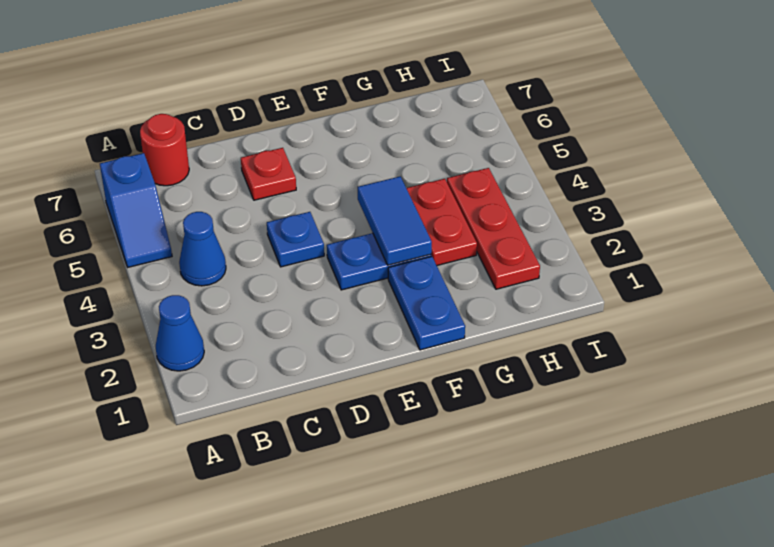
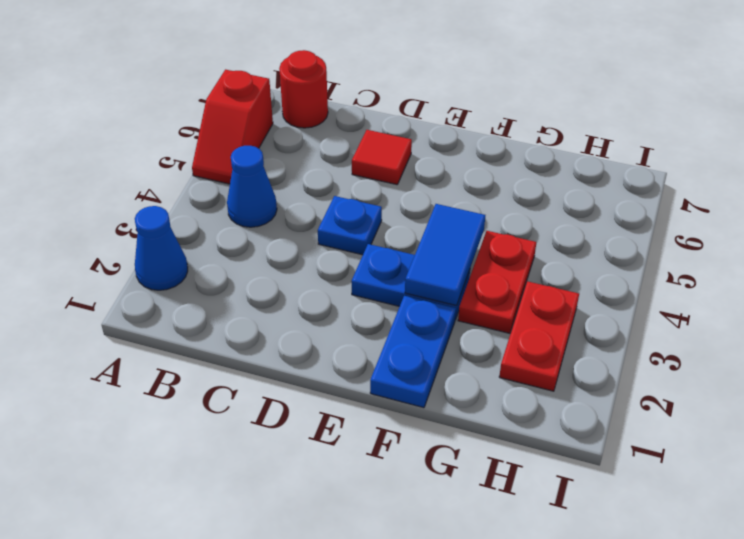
blue 1x2 slope [100,153,172,267] -> red 1x2 slope [192,70,273,184]
red 1x1 plate [241,148,296,200] -> red 1x1 tile [352,130,412,185]
red 1x3 plate [447,168,540,289] -> red 1x2 plate [499,281,579,391]

